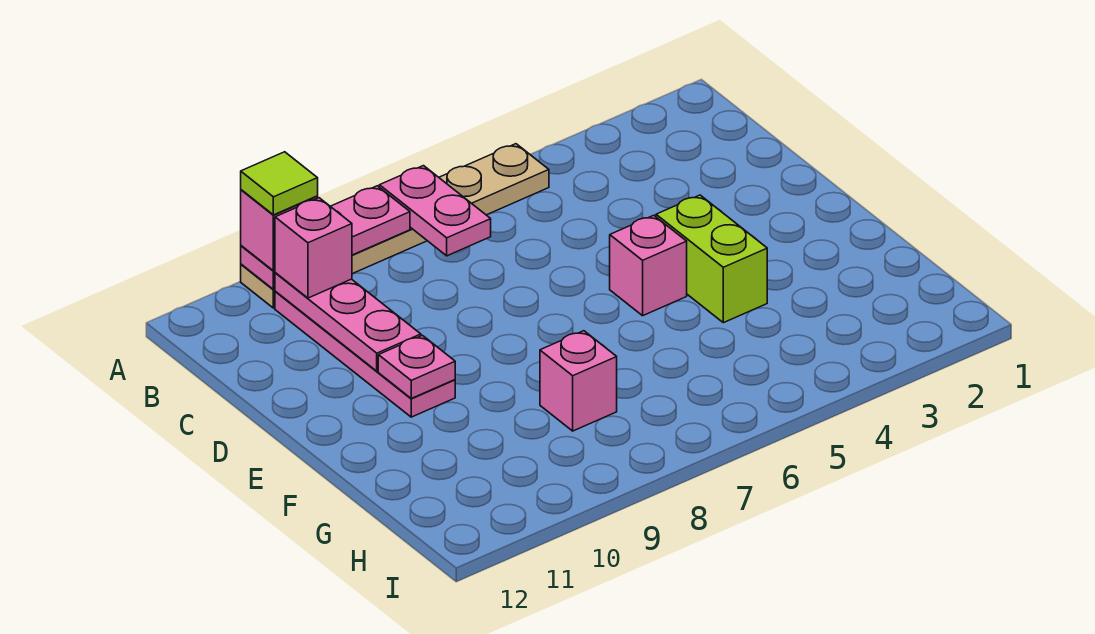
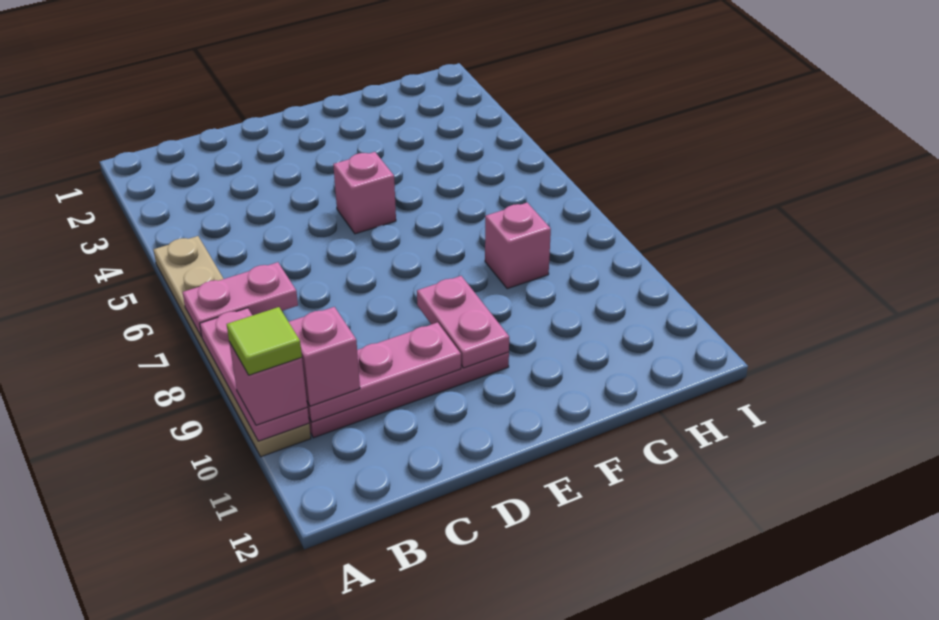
lime 1x2 brick [656,195,767,323] -> none
pink 1x1 plate [378,335,455,398] -> pink 1x2 plate [417,276,509,368]

